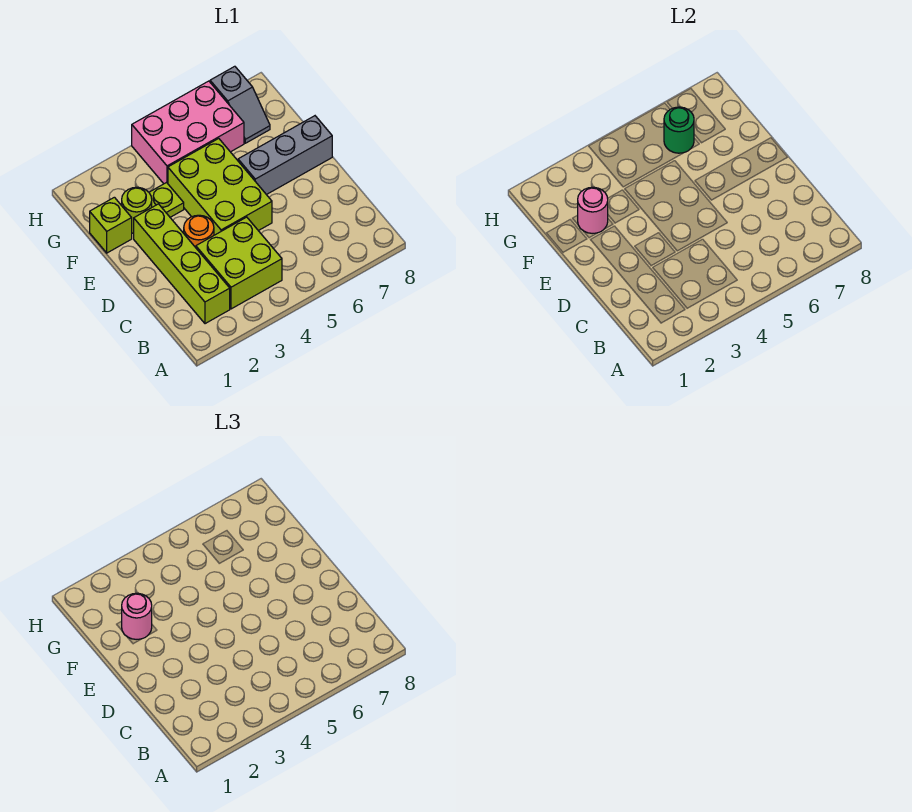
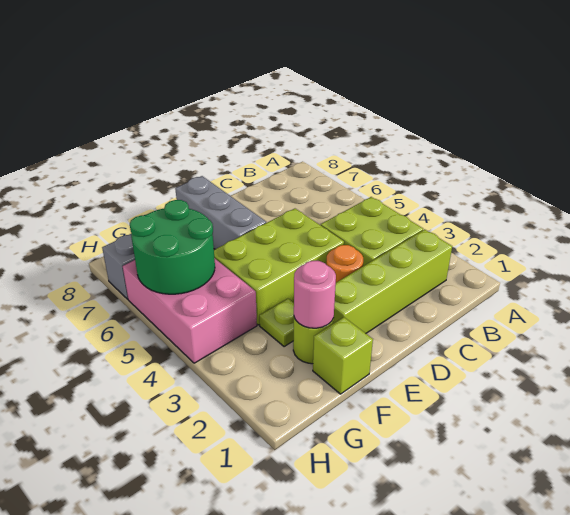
pink 1x1 round brick [122,593,152,640] -> none
green 1x1 round brick [664,107,694,153] -> green 2x2 round brick [130,200,215,294]

